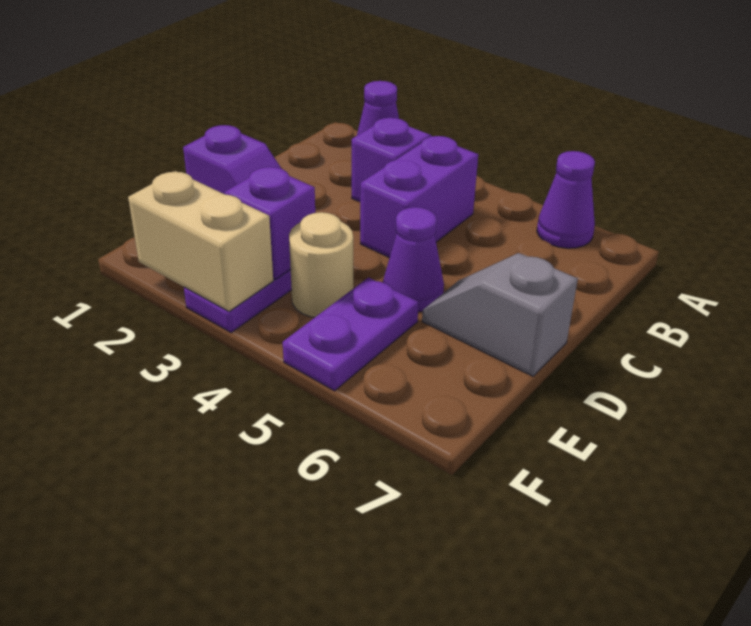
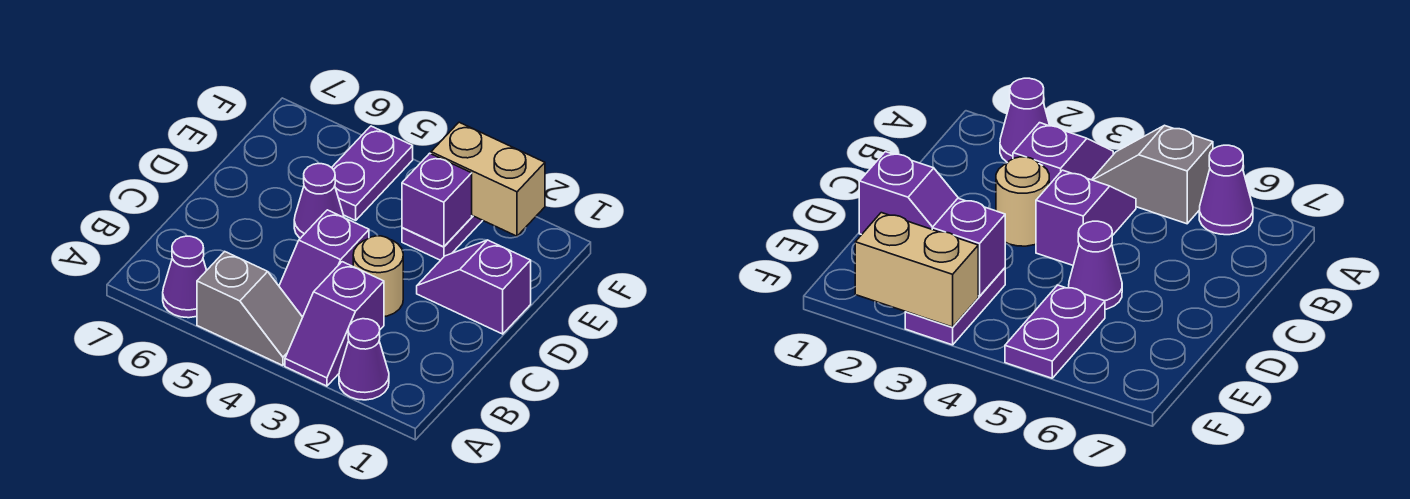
purple 1x2 brick [360,136,478,258] -> purple 1x2 slope [279,210,369,317]
grey 1x2 slope [422,253,578,376] -> grey 1x2 slope moved to [197,252,303,365]
tan 1x1 round brick [289,212,353,318] -> tan 1x1 round brick moved to [353,236,403,317]

